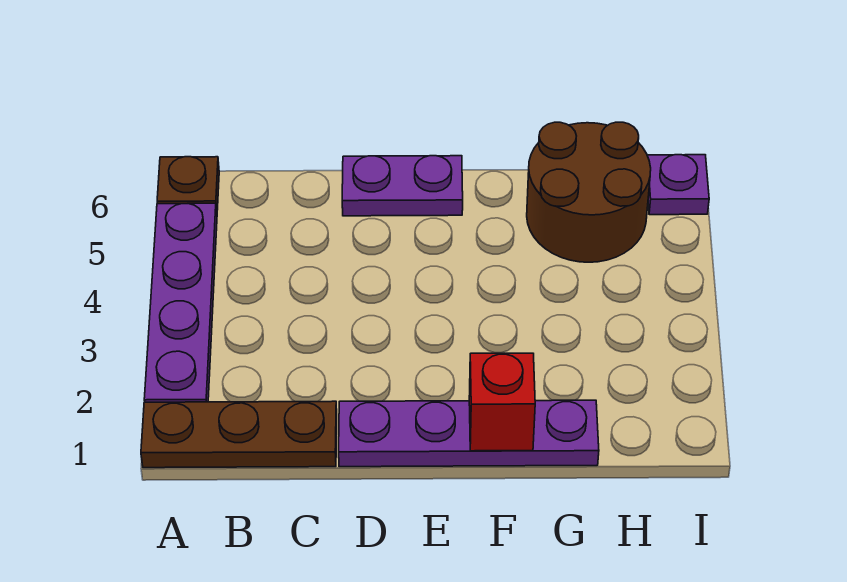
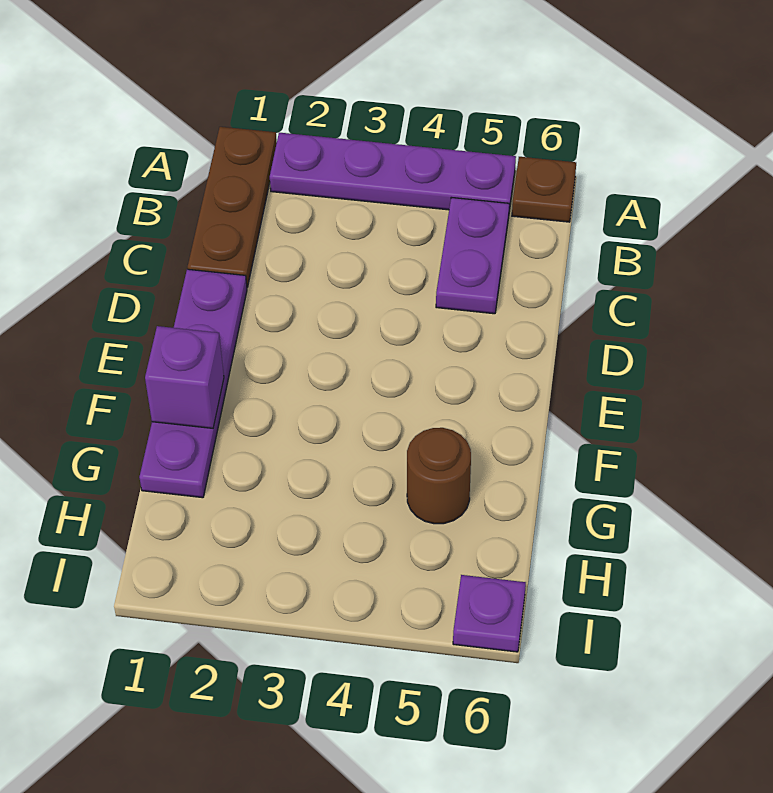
purple 1x2 plate [342,156,463,216] -> purple 1x2 plate moved to [436,197,509,314]
red 1x1 brick [469,353,535,451] -> purple 1x1 brick [145,326,224,428]
brown 2x2 round brick [527,122,651,262] -> brown 1x1 round brick [407,428,471,524]

